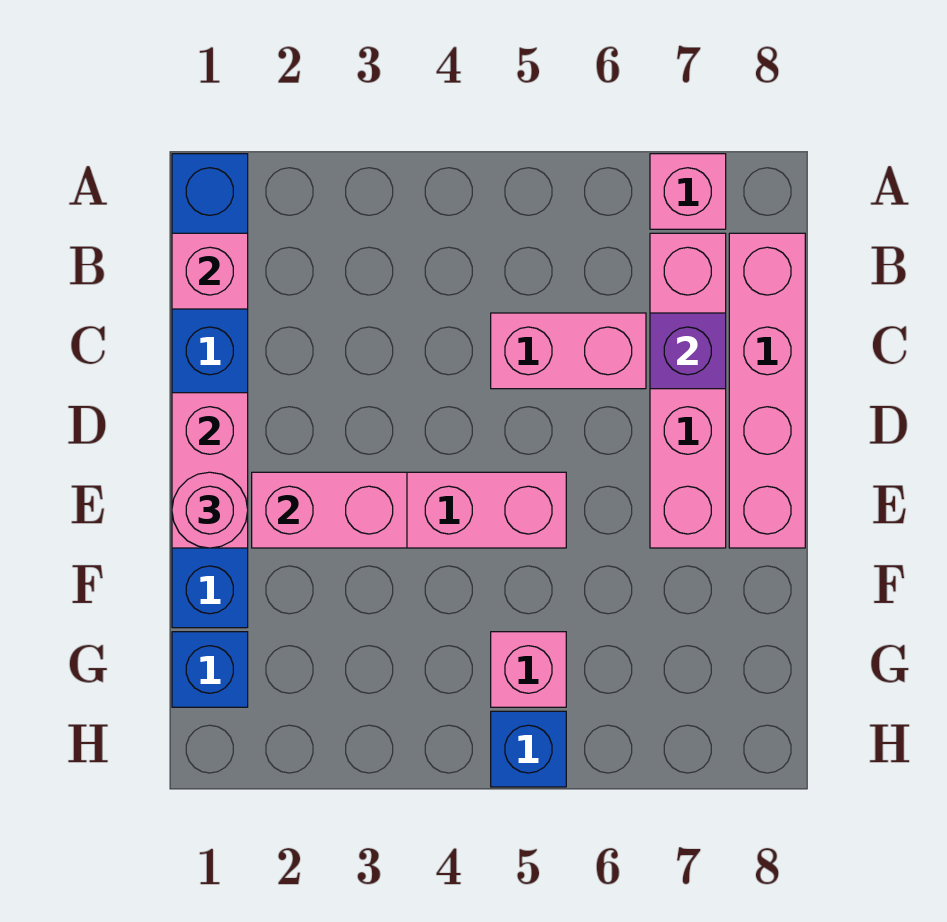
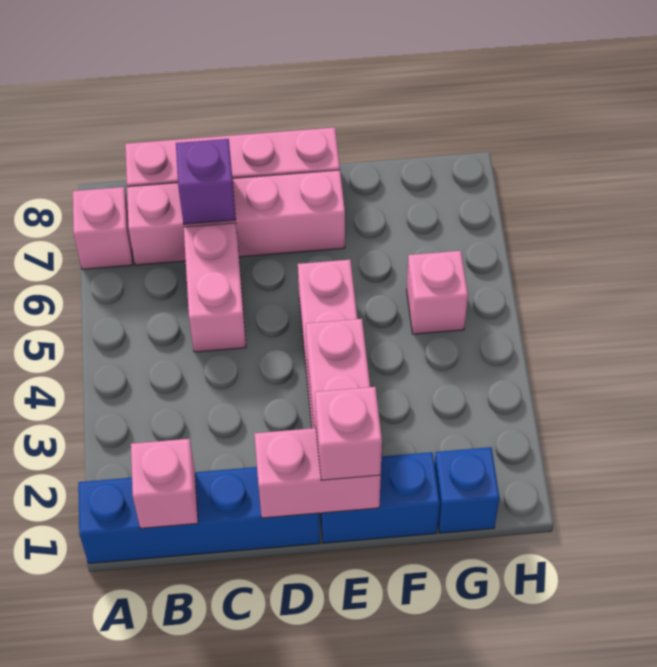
pink 1x1 round brick [172,472,248,548] -> pink 1x1 brick [315,387,382,480]
blue 1x1 brick [491,711,566,787] -> none

